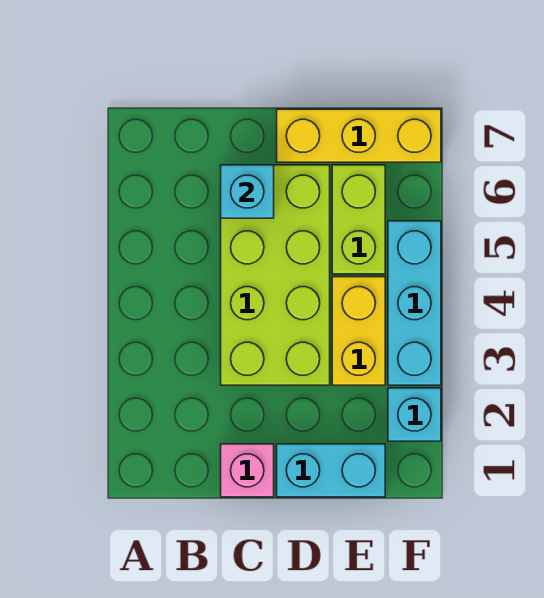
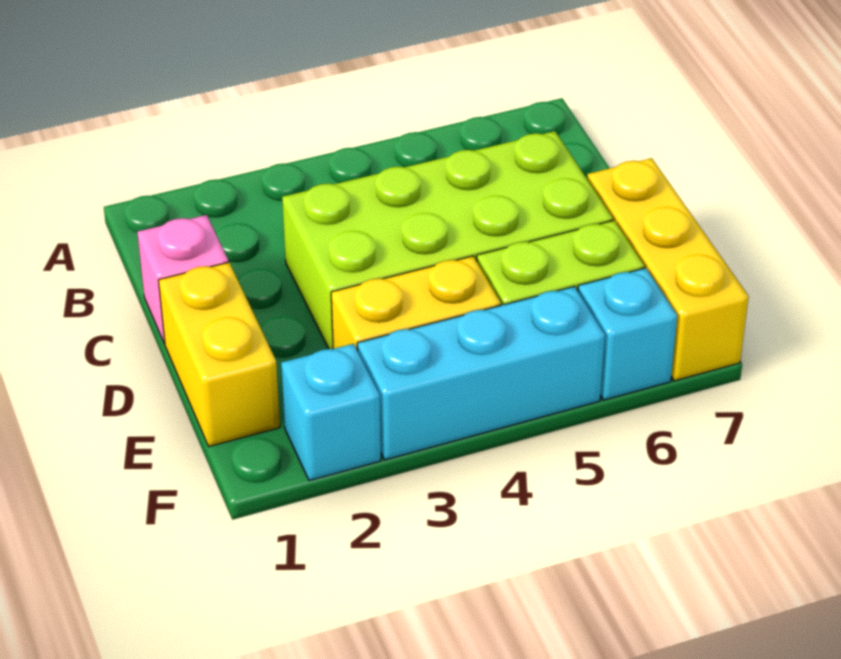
cyan 1x1 brick [221,165,274,218] -> cyan 1x1 brick moved to [578,268,677,400]
cyan 1x2 brick [277,444,385,497] -> yellow 1x2 brick [159,262,280,446]

